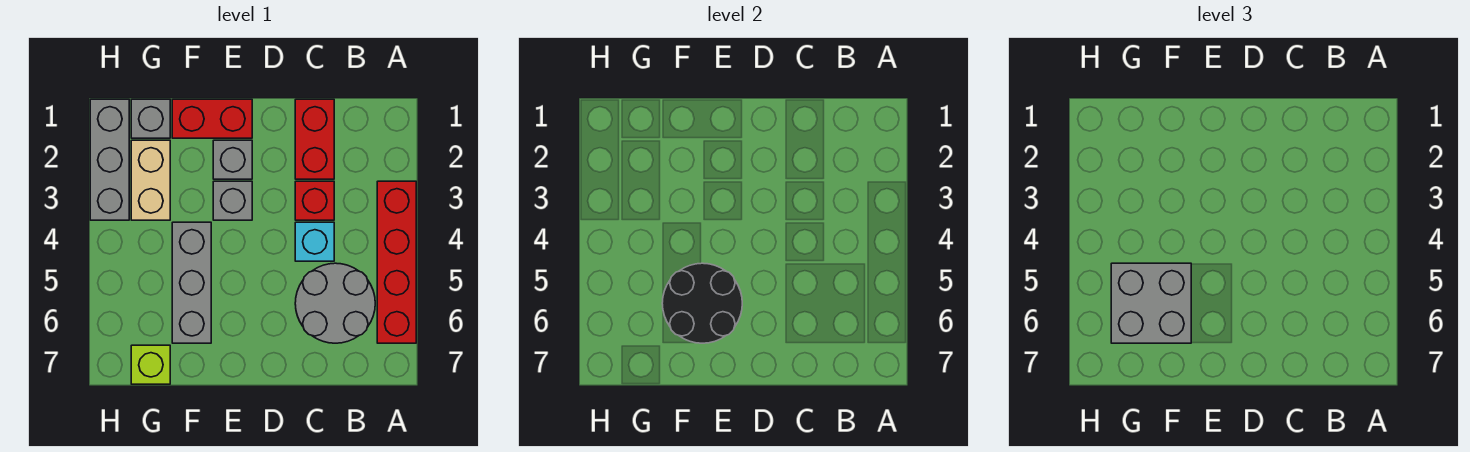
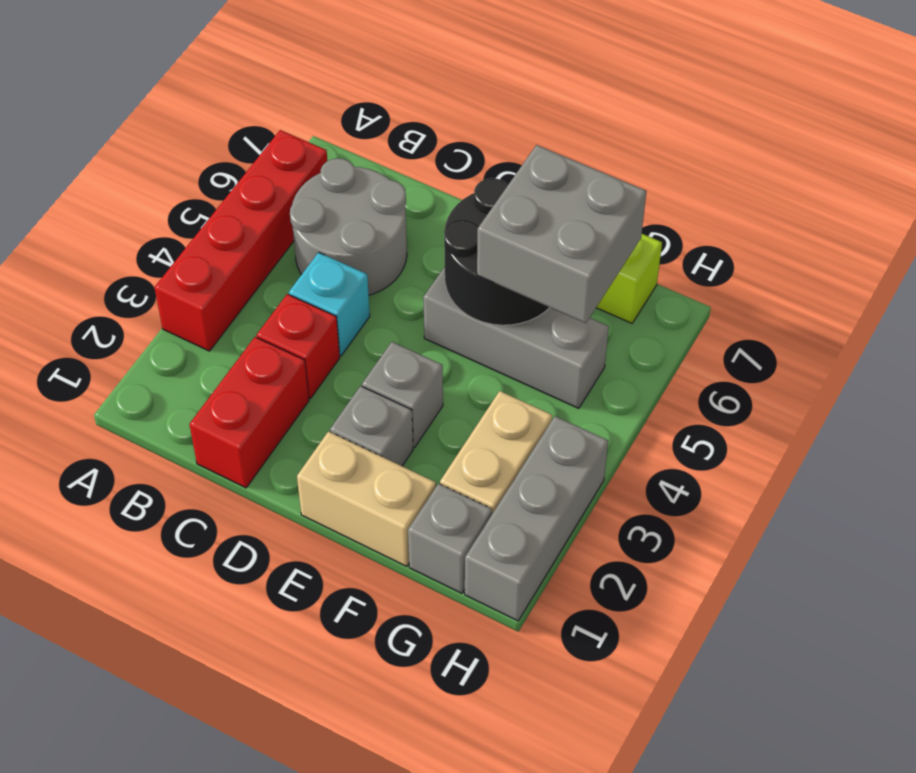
red 1x2 brick [172,99,252,138] -> tan 1x2 brick [297,431,436,566]
grey 1x3 brick [172,222,211,343] -> grey 1x3 brick turned to [423,267,609,408]

